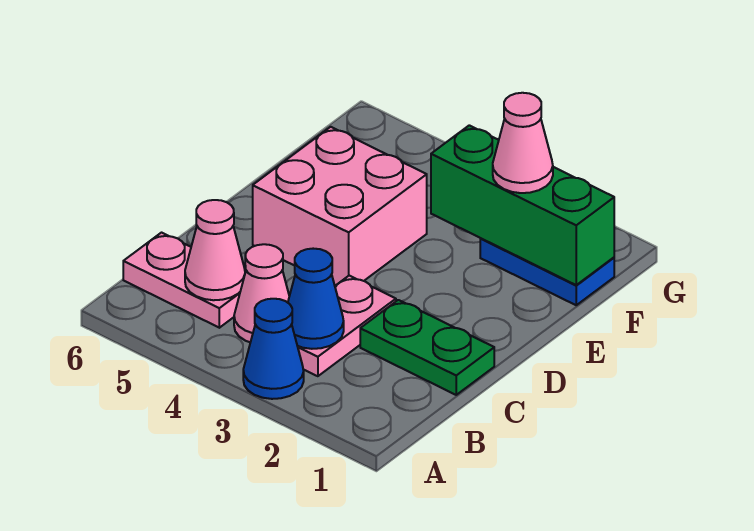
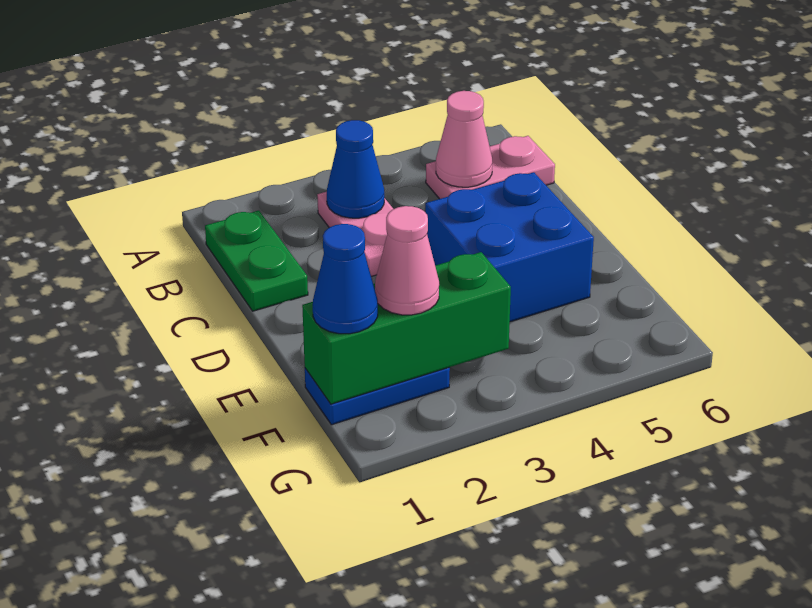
blue 1x1 cone [243,299,304,399] -> blue 1x1 cone moved to [313,224,378,334]
pink 1x1 cone [234,244,289,342] -> none
green 1x2 plate [360,300,494,395] -> green 1x2 plate turned to [205,211,308,311]
pink 2x2 brick [253,127,427,286] -> blue 2x2 brick [425,172,594,322]

